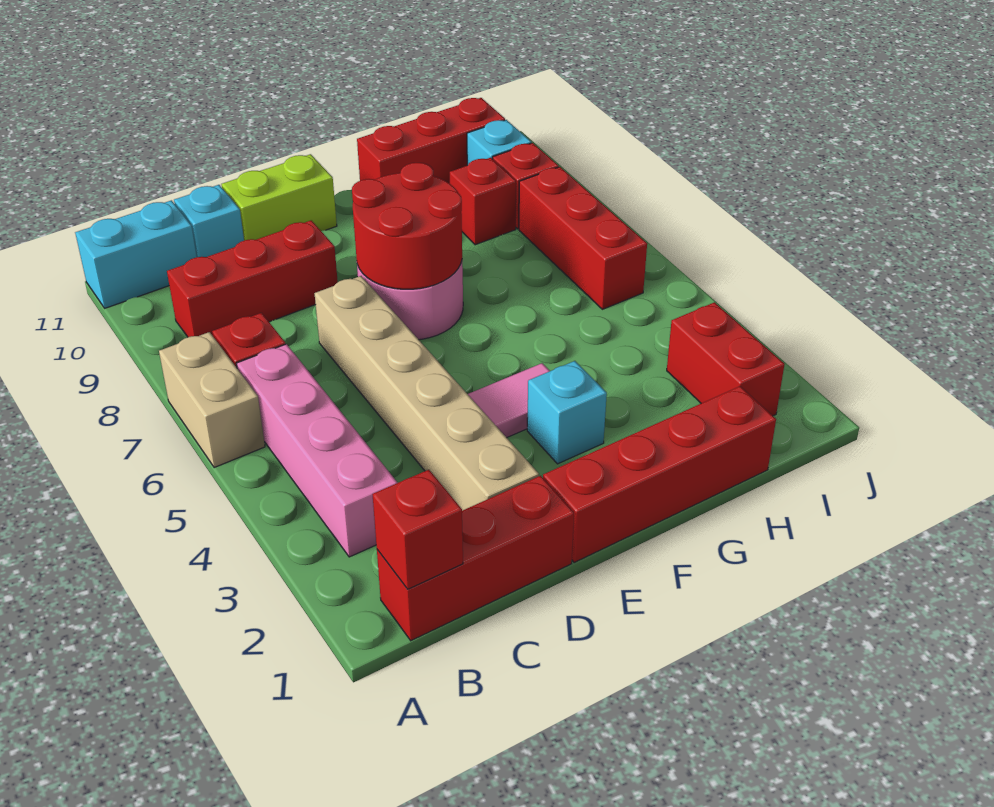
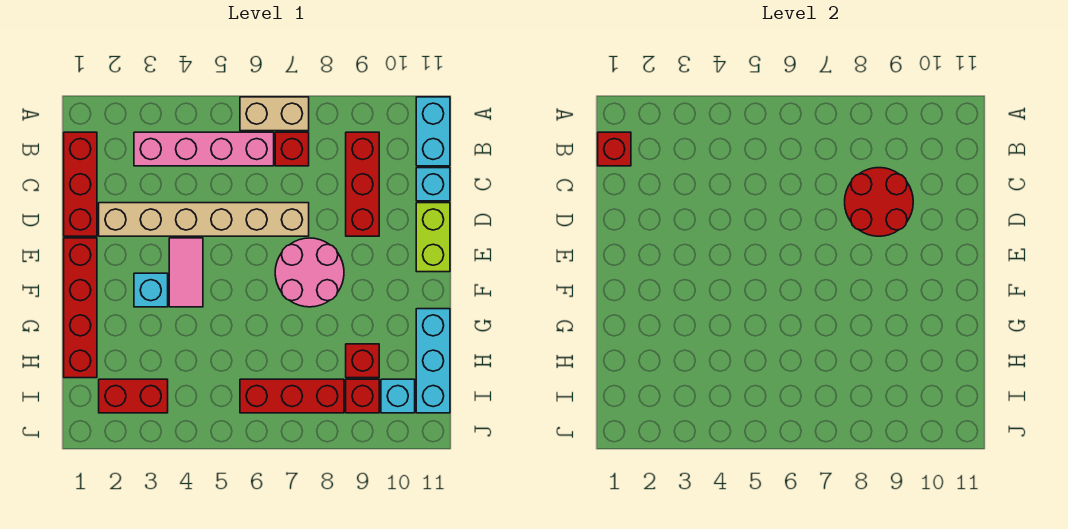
red 2x2 round brick [352,163,462,289] -> red 2x2 round brick moved to [845,168,913,236]
red 1x3 brick [357,98,505,184] -> cyan 1x3 brick [416,309,450,413]

